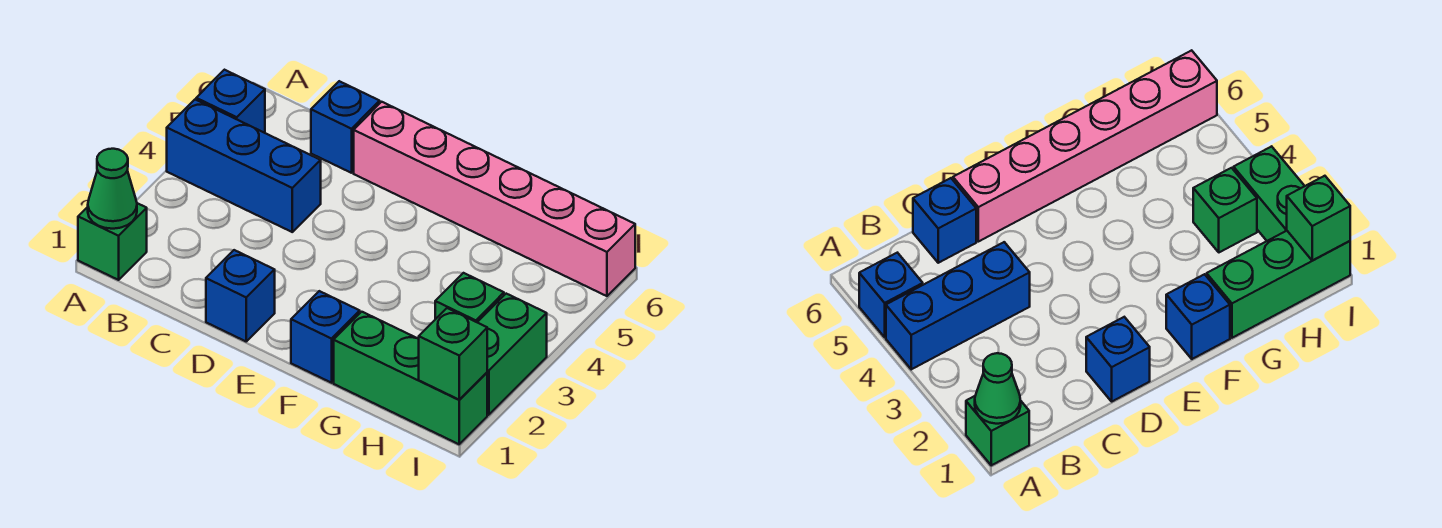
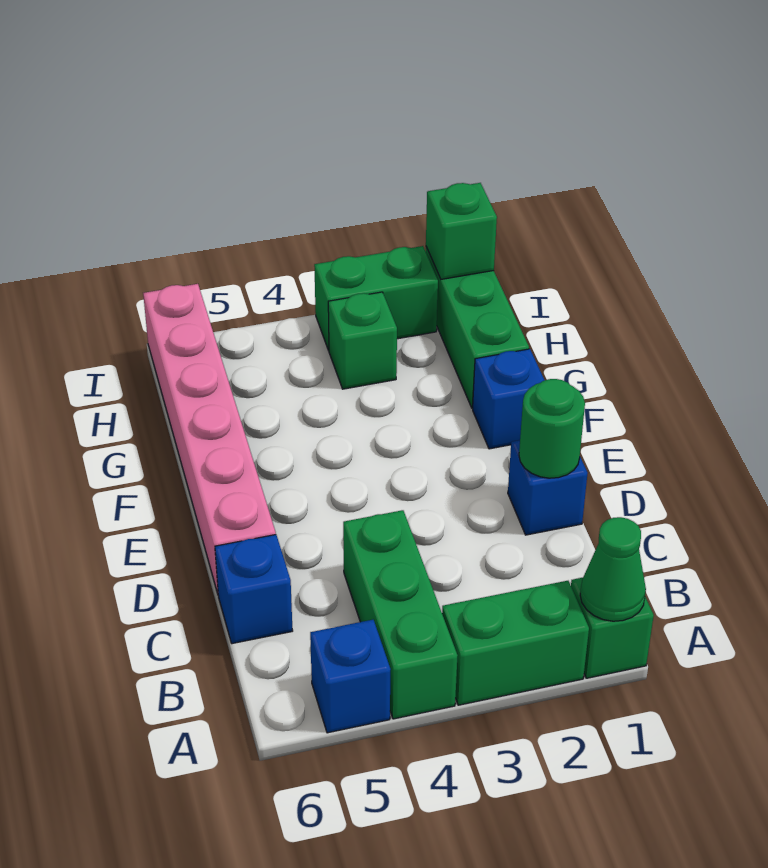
none -> green 1x2 brick [442,581,589,705]
blue 1x3 brick [167,100,321,232] -> green 1x3 brick [343,510,458,719]
none -> green 1x1 round brick [519,379,585,478]

